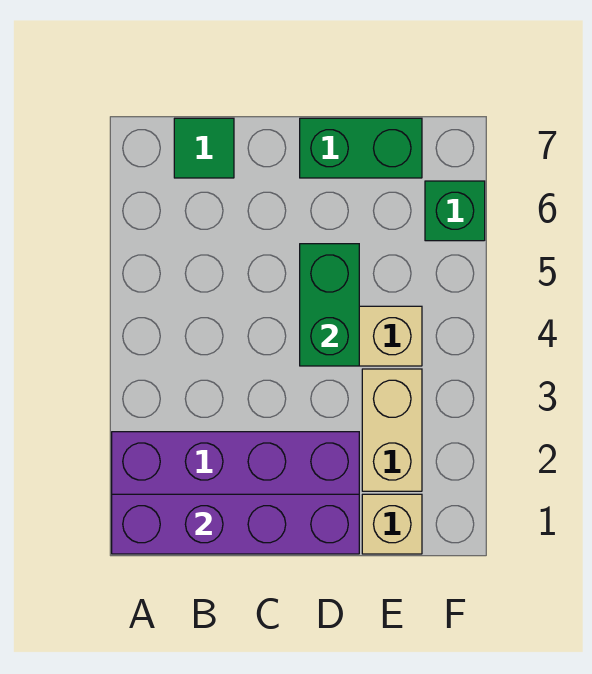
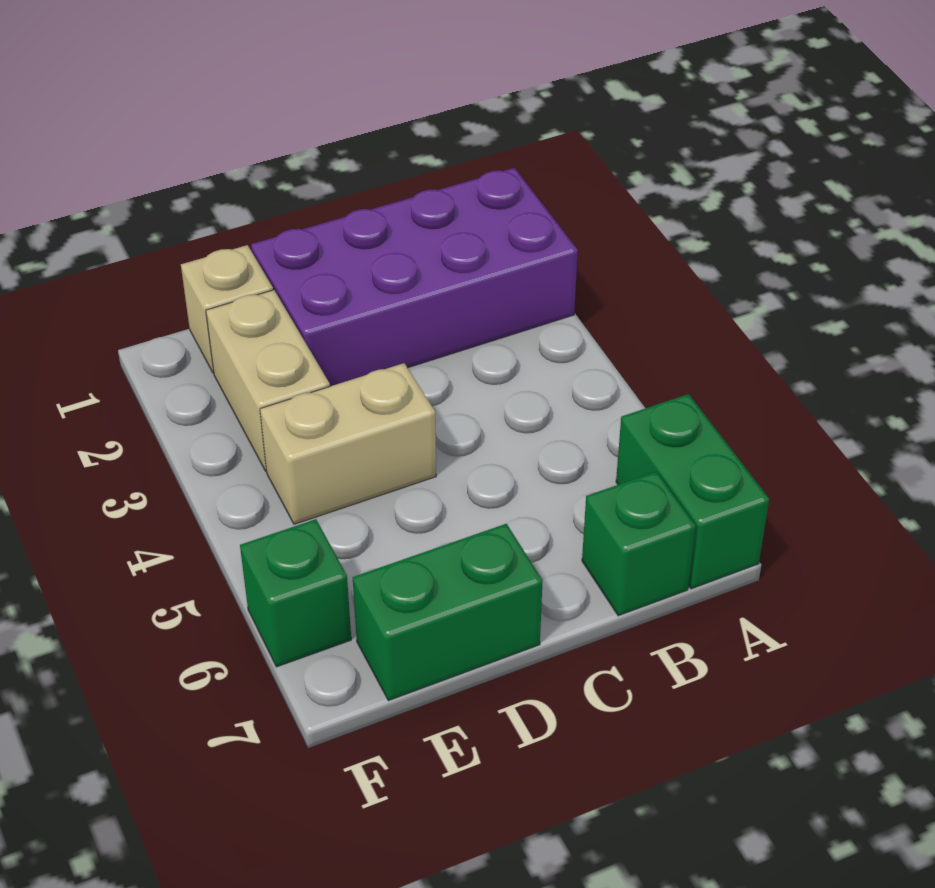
purple 1x4 brick [112,494,359,554] -> none
green 1x1 tile [174,118,234,178] -> green 1x1 brick [582,472,696,616]
green 1x2 brick [300,244,359,366] -> green 1x2 brick moved to [616,394,769,589]

